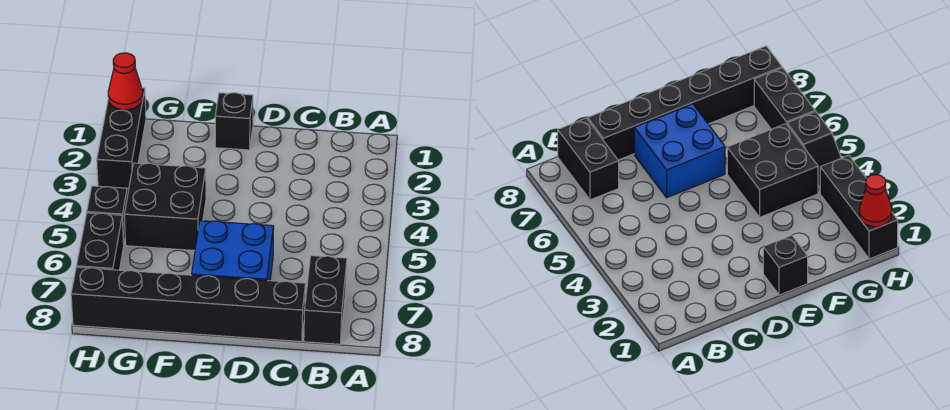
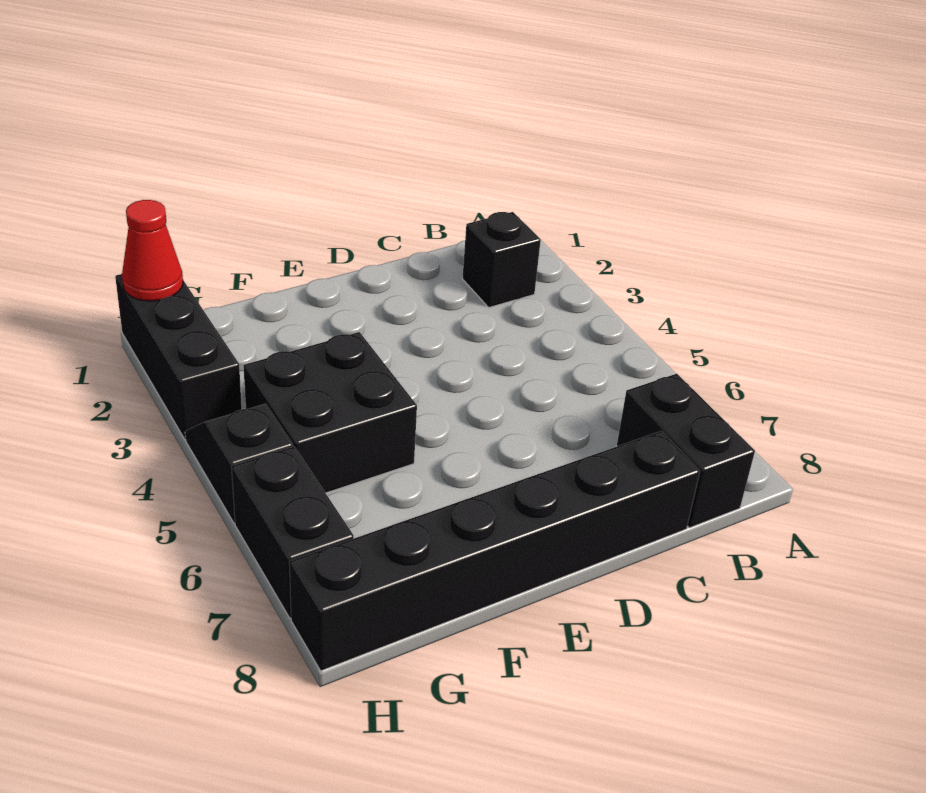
blue 2x2 brick [192,221,274,281] -> none
black 1x1 brick [215,93,253,150] -> black 1x1 brick moved to [462,212,541,307]

